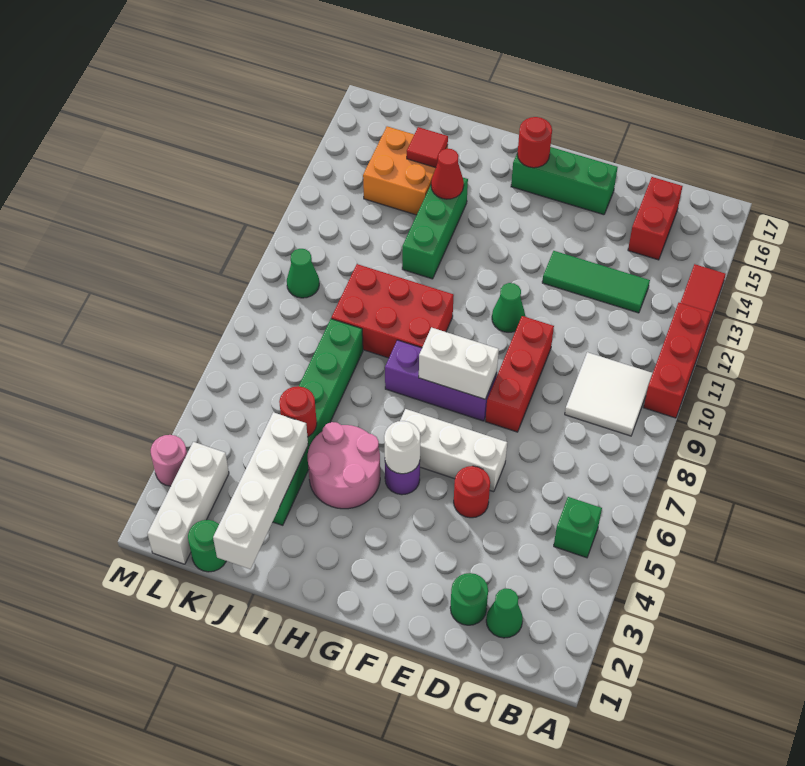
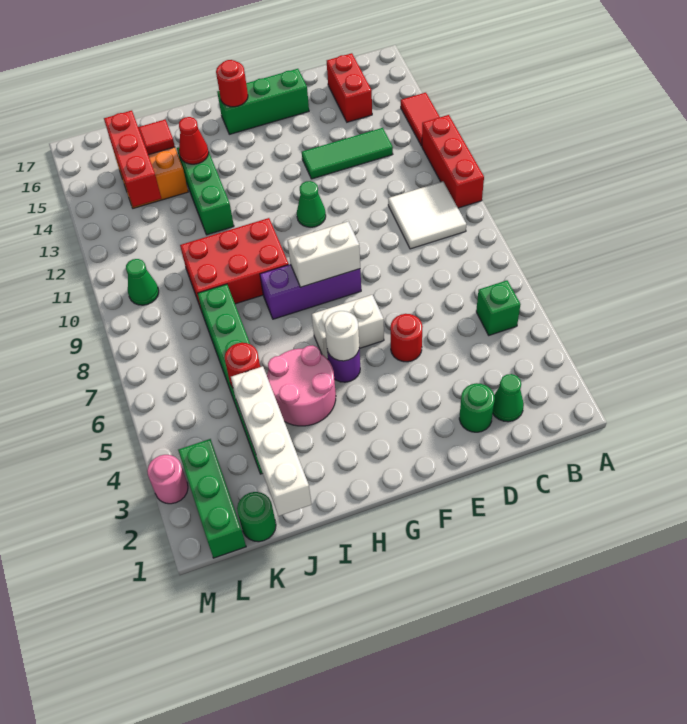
white 1x3 brick [400,409,507,492] -> white 1x2 brick [312,295,384,359]
red 1x3 brick [485,316,554,432] -> red 1x3 brick moved to [104,111,161,207]
white 1x3 brick [147,442,229,564] -> green 1x3 brick [178,439,246,558]

